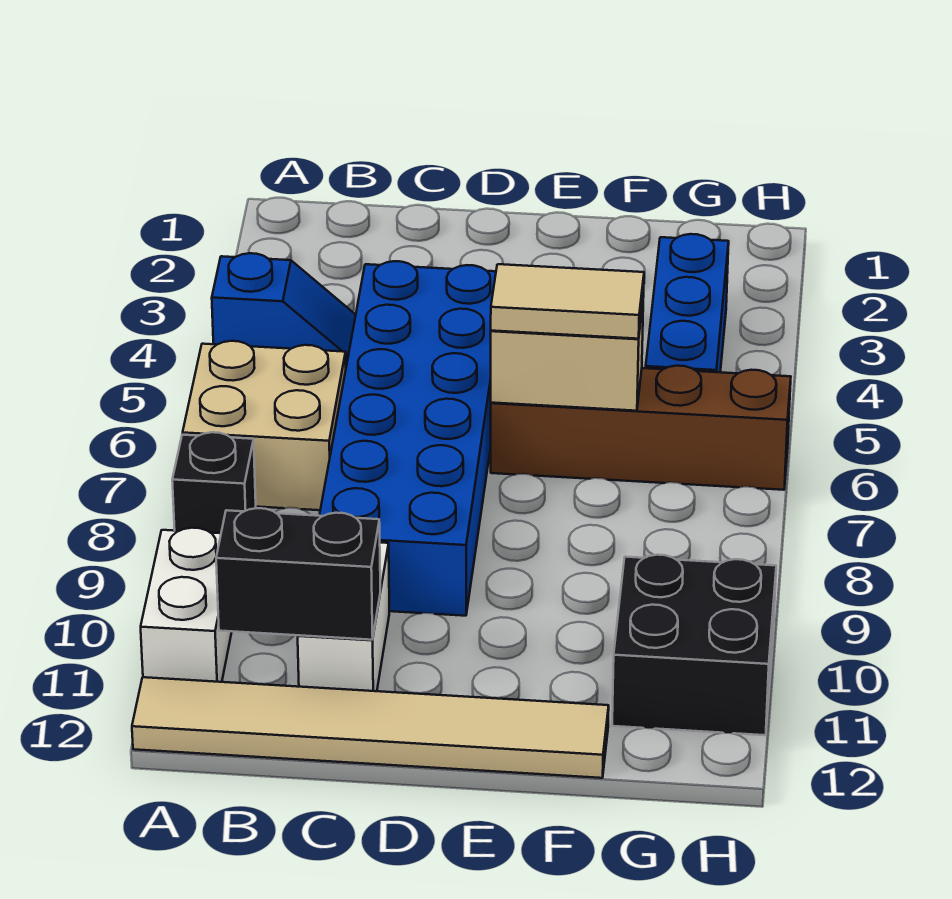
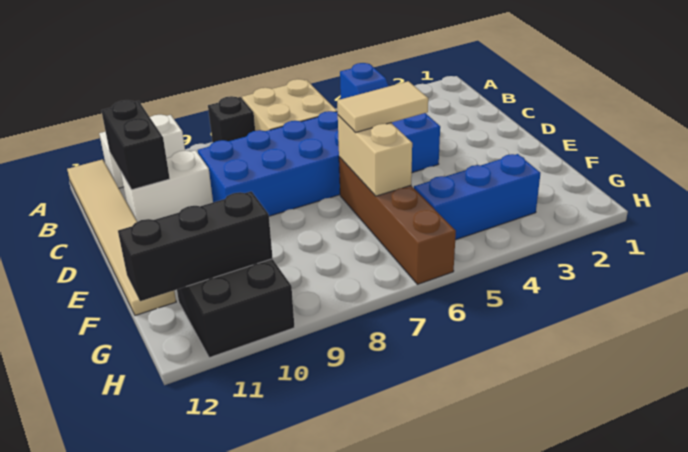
tan 1x2 tile [491,264,644,339] -> tan 1x2 tile turned to [337,81,428,133]
none -> black 1x3 brick [118,191,273,301]

